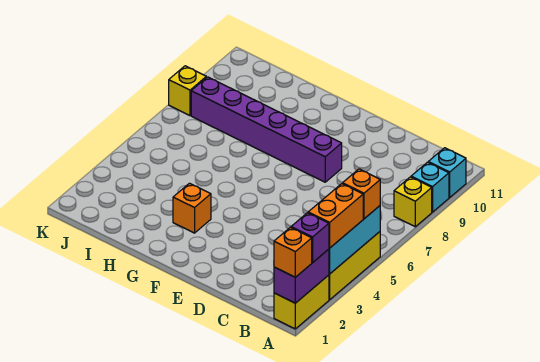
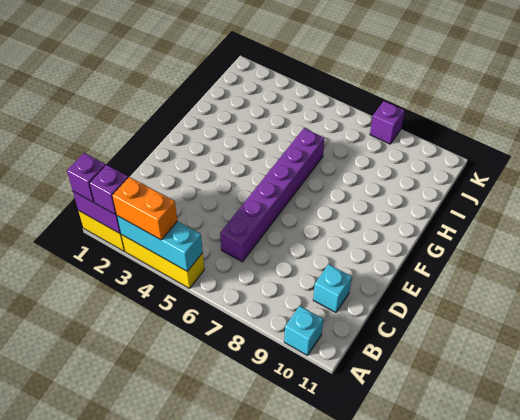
orange 1x1 brick [274,227,312,277] -> purple 1x1 brick [67,153,105,202]
orange 1x1 brick [343,169,380,219] -> none
yellow 1x1 brick [394,177,432,227] -> none
cyan 1x1 brick [411,162,449,212] -> cyan 1x1 brick moved to [313,264,352,313]
purple 1x6 brick [191,77,342,182] -> purple 1x6 brick moved to [220,128,325,262]
orange 1x1 brick [173,183,211,233] -> none
yellow 1x1 brick [169,66,206,116] -> purple 1x1 brick [370,101,405,144]

